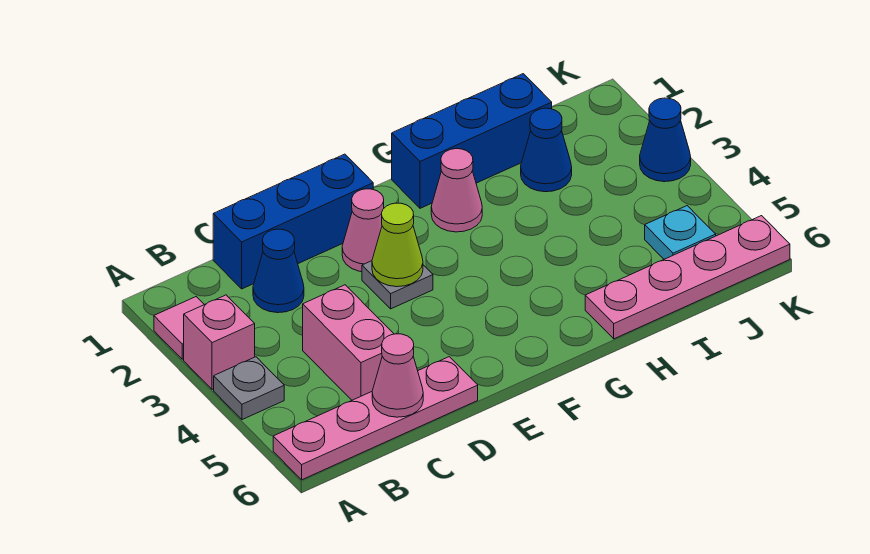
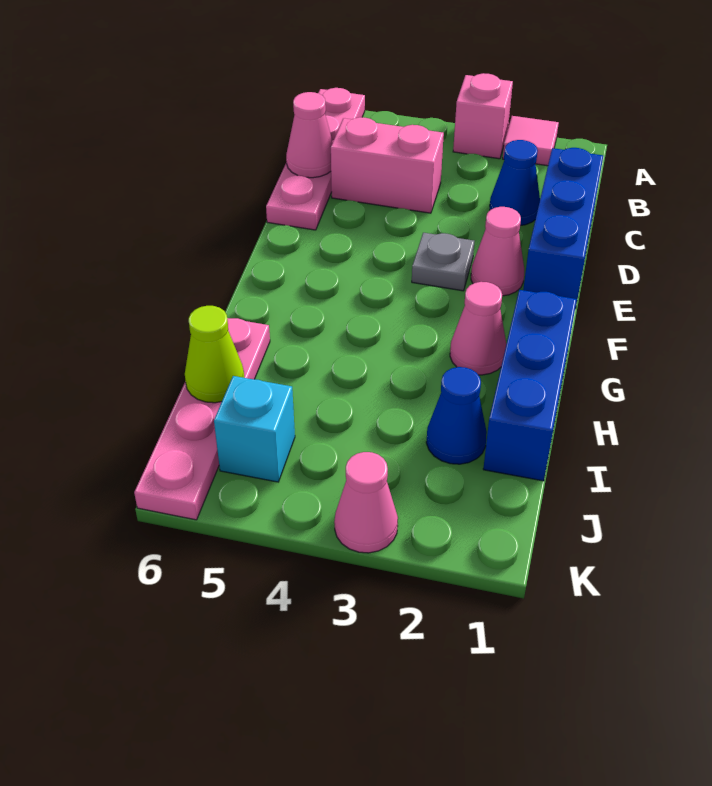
grey 1x1 plate [214,357,284,420] -> none
lime 1x1 cone [372,203,423,287] -> lime 1x1 cone moved to [185,306,244,403]
cyan 1x1 plate [645,206,716,259] -> cyan 1x1 brick [214,376,295,482]
blue 1x1 cone [640,98,691,182] -> pink 1x1 cone [334,452,398,553]

